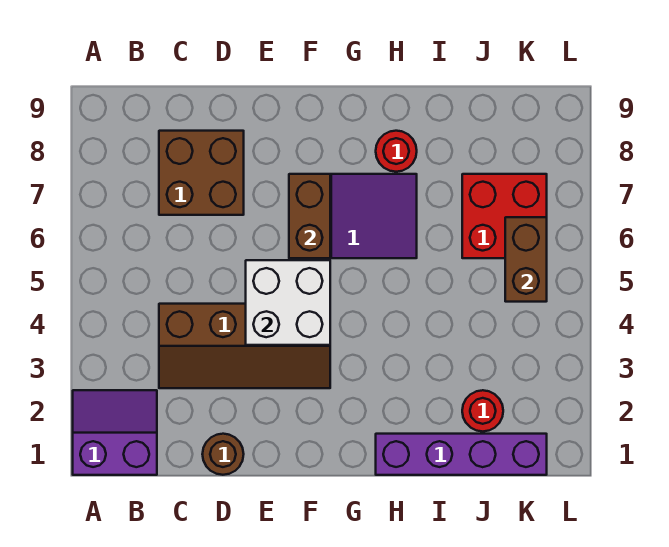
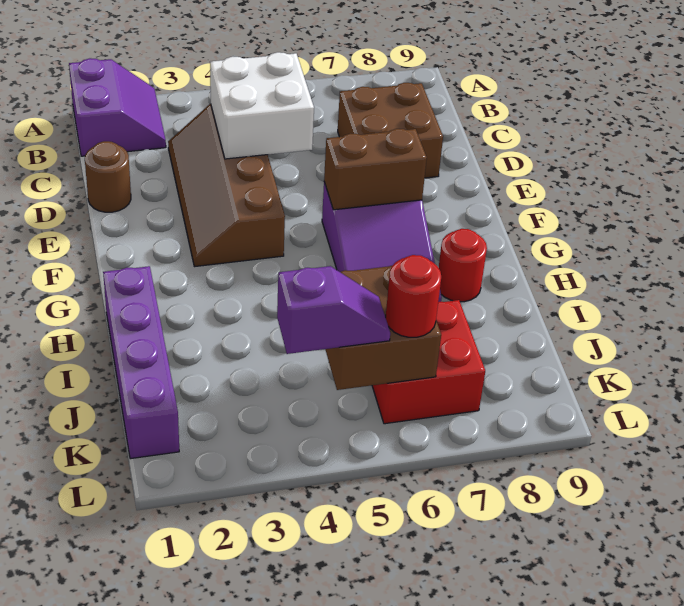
white 2x2 brick [246,260,330,345] -> white 2x2 brick moved to [210,52,314,159]
red 1x1 round brick [462,390,503,432] -> red 1x1 round brick moved to [386,255,441,337]
none -> purple 1x2 slope [277,266,390,354]
brown 1x2 brick [505,217,547,302] -> brown 2x2 brick [325,265,441,390]

